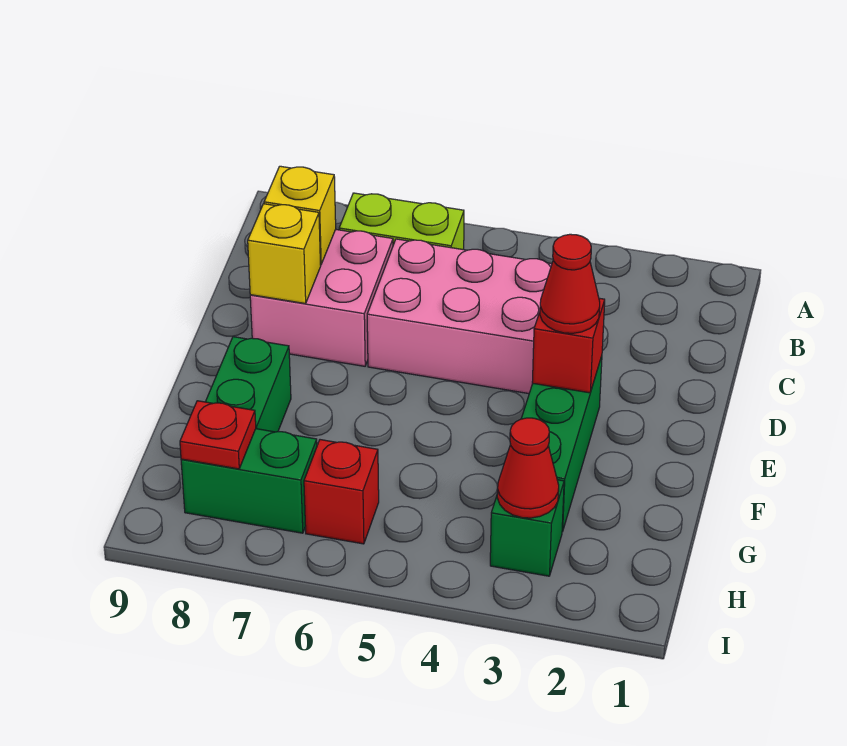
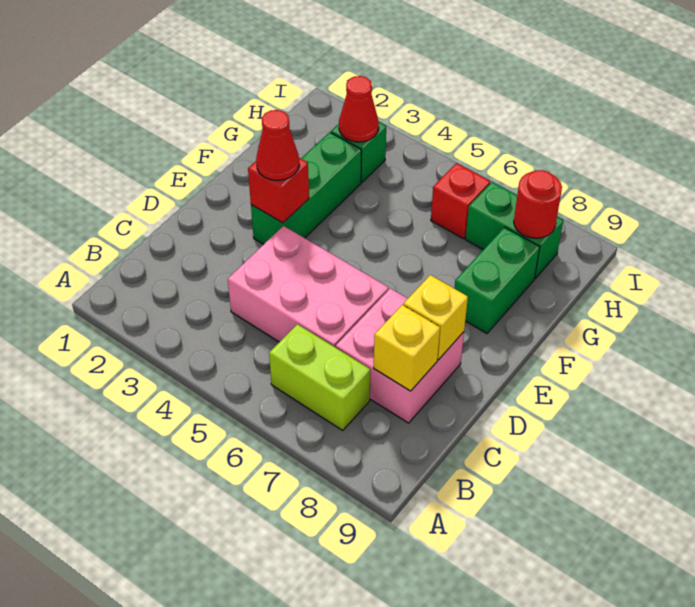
red 1x1 plate [180,401,256,469] -> red 1x1 round brick [514,170,562,238]

